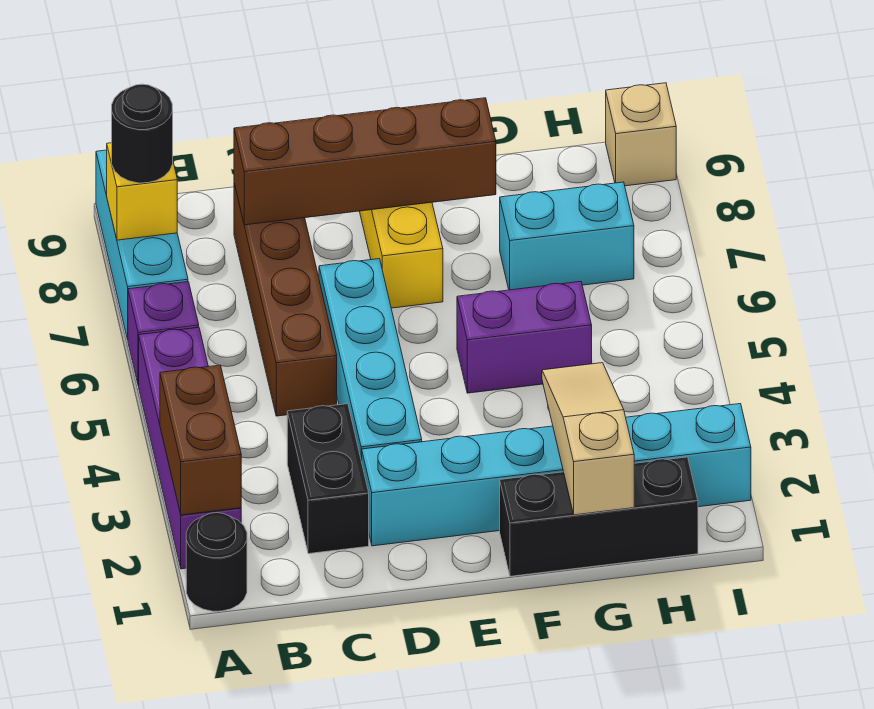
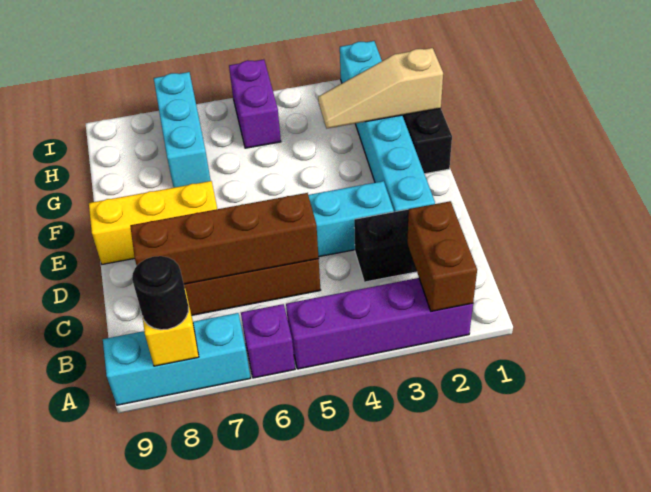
black 1x1 round brick [186,513,247,611] -> none
brown 1x2 brick [160,365,241,515] -> brown 1x2 brick turned to [407,201,477,312]
brown 1x4 brick [234,98,496,225] -> brown 1x4 brick turned to [130,193,319,284]
purple 1x2 brick [457,282,592,393] -> purple 1x2 brick moved to [229,59,281,148]
cyan 1x2 brick [500,182,634,290] -> cyan 1x3 brick [154,72,211,188]
tan 1x1 brick [606,83,676,186] -> none

